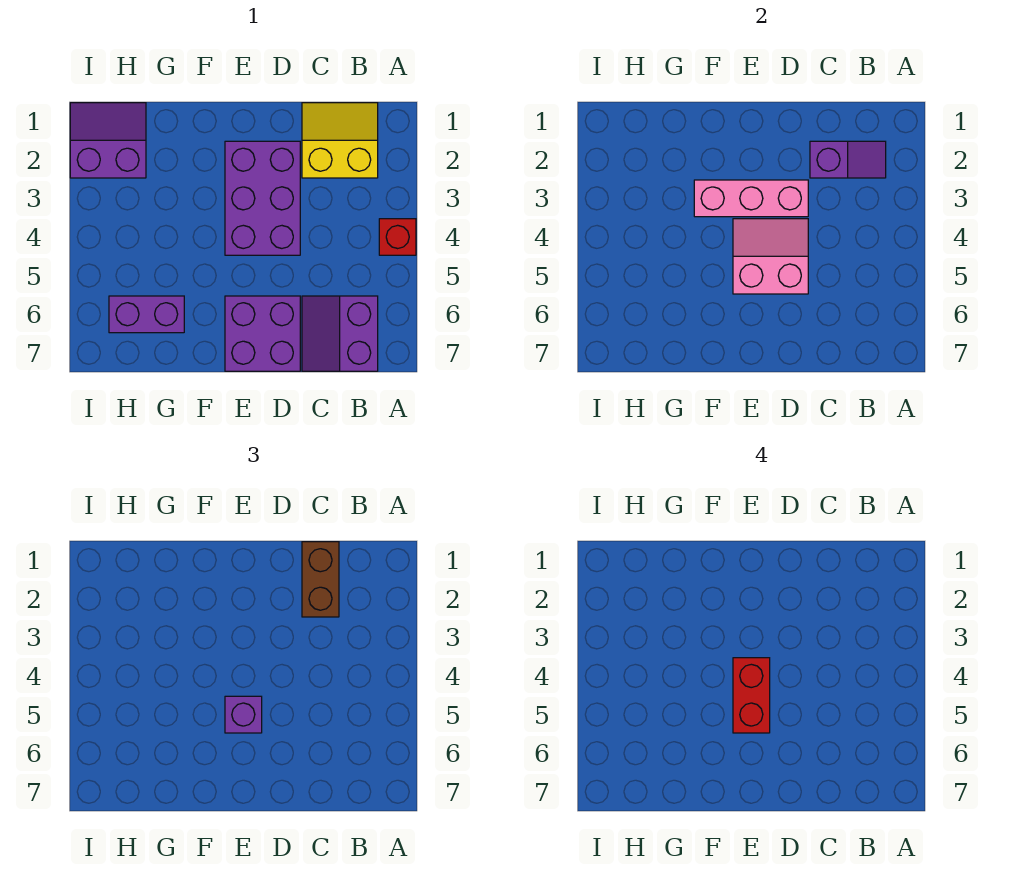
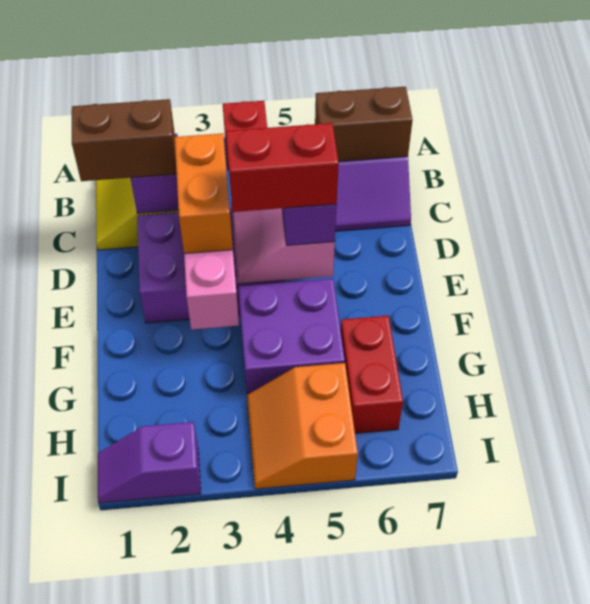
none -> brown 1x2 brick [315,87,412,162]
none -> orange 1x2 brick [175,133,233,254]
purple 2x2 brick [225,296,300,371] -> purple 2x2 brick moved to [238,278,345,395]
purple 1x2 brick [109,296,184,333] -> red 1x2 brick [341,316,403,433]
purple 2x2 slope [70,103,146,178] -> purple 1x2 slope [98,422,201,503]
none -> orange 2x2 slope [247,363,358,489]

